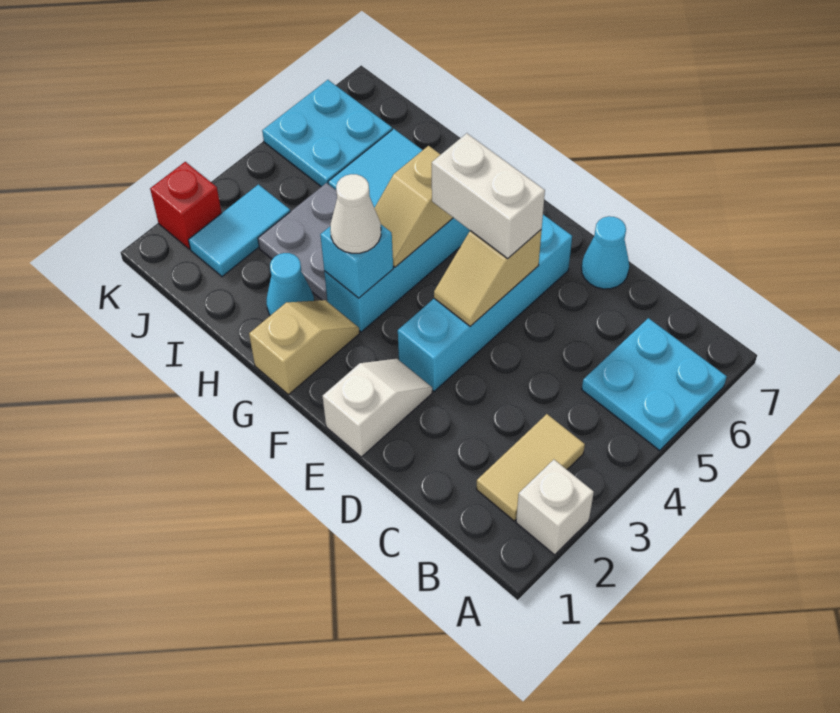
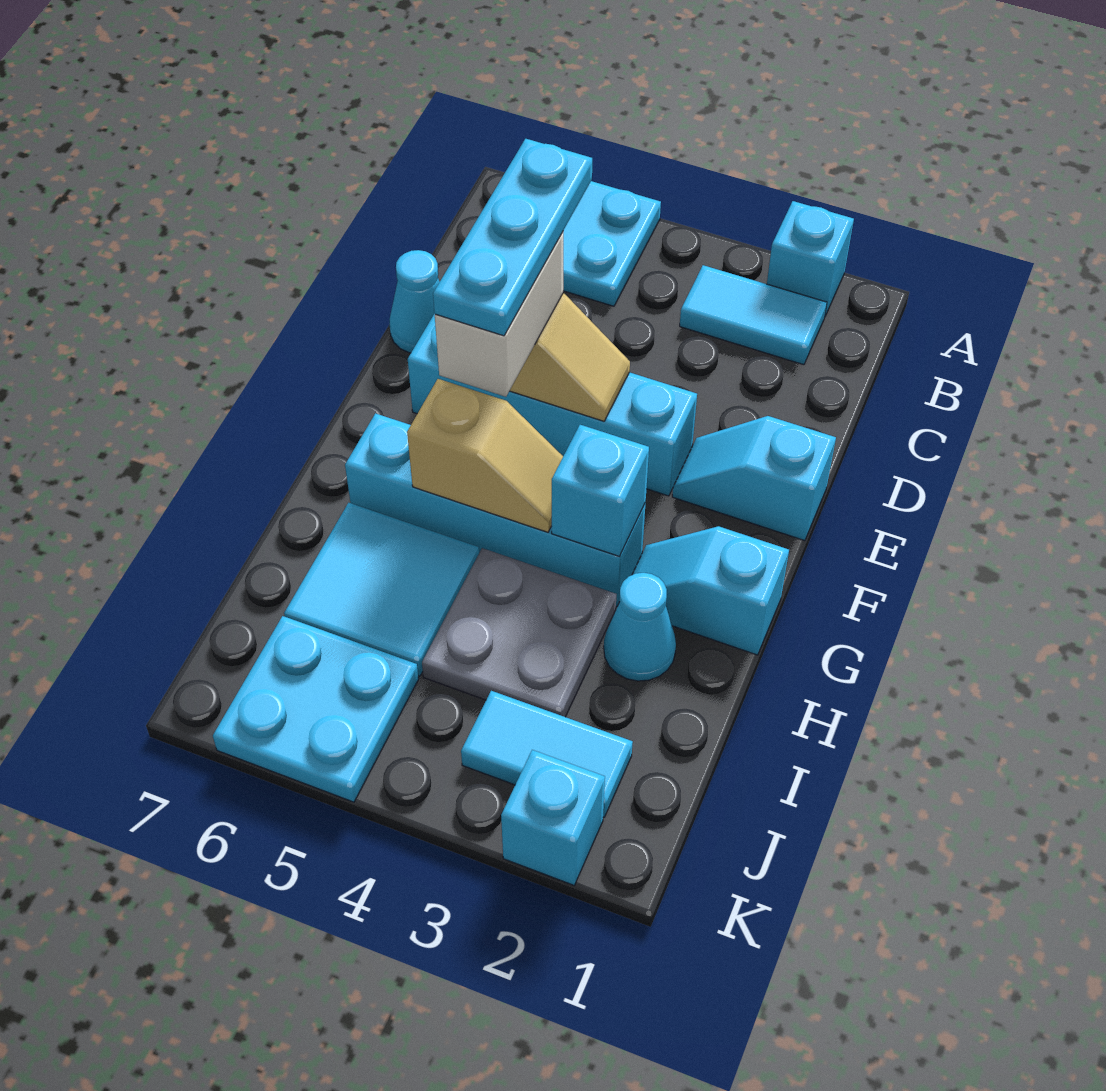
white 1x1 brick [516,460,594,555] -> cyan 1x1 brick [767,201,854,316]
tan 1x2 tile [476,414,585,521] -> cyan 1x2 tile [680,265,827,365]
none -> cyan 1x3 plate [433,139,592,336]
white 1x2 slope [323,359,432,457] -> cyan 1x2 slope [672,416,836,541]
tan 1x2 slope [249,300,360,395] -> cyan 1x2 slope [632,526,789,655]
white 1x1 cone [330,174,381,253] -> none
red 1x1 brick [150,162,222,249] -> cyan 1x1 brick [501,750,605,885]

